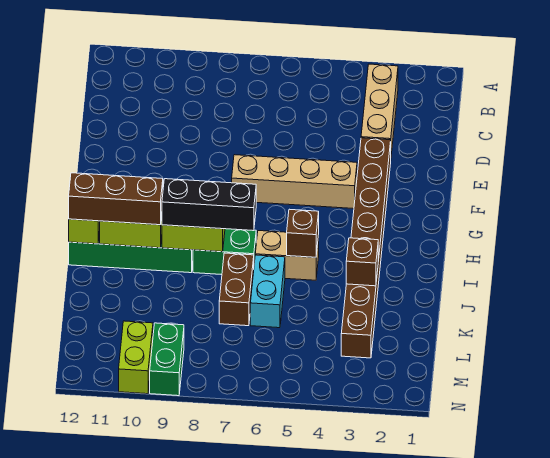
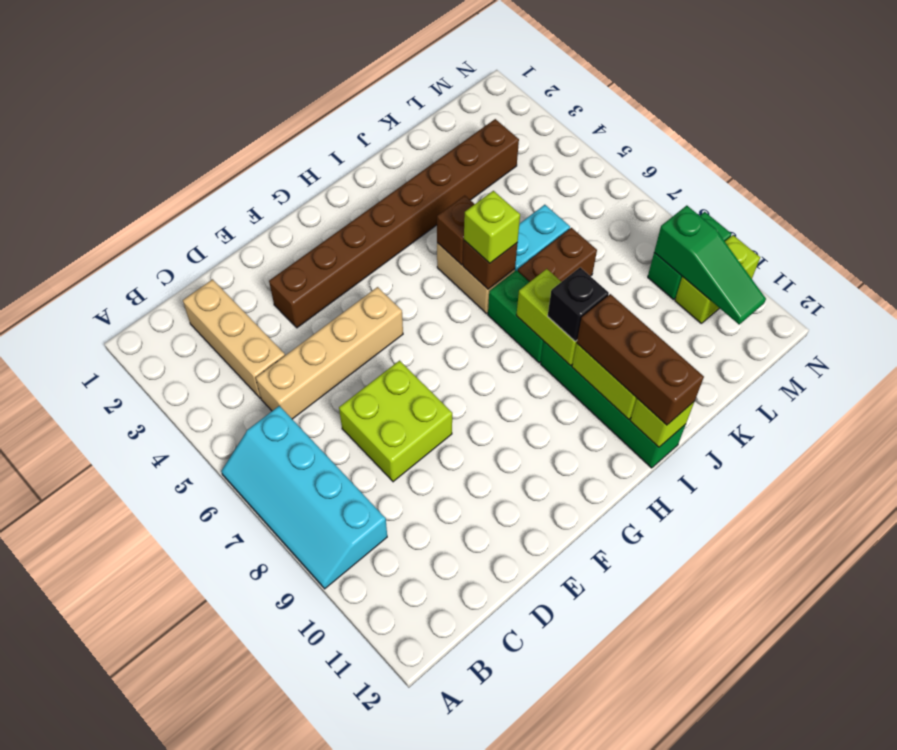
none -> cyan 2x4 slope [221,406,387,589]
tan 1x3 brick [361,64,398,154] -> tan 1x3 brick turned to [183,279,285,398]
none -> lime 2x2 brick [339,361,452,482]
tan 1x4 brick [232,155,357,209] -> tan 1x4 brick turned to [256,287,403,419]
none -> lime 1x1 brick [464,191,520,263]
black 1x3 brick [162,179,256,231] -> black 1x1 brick [548,267,609,341]
brown 1x1 brick [346,238,378,286] -> brown 1x1 brick moved to [463,240,517,289]
none -> green 1x3 slope [654,206,766,324]

